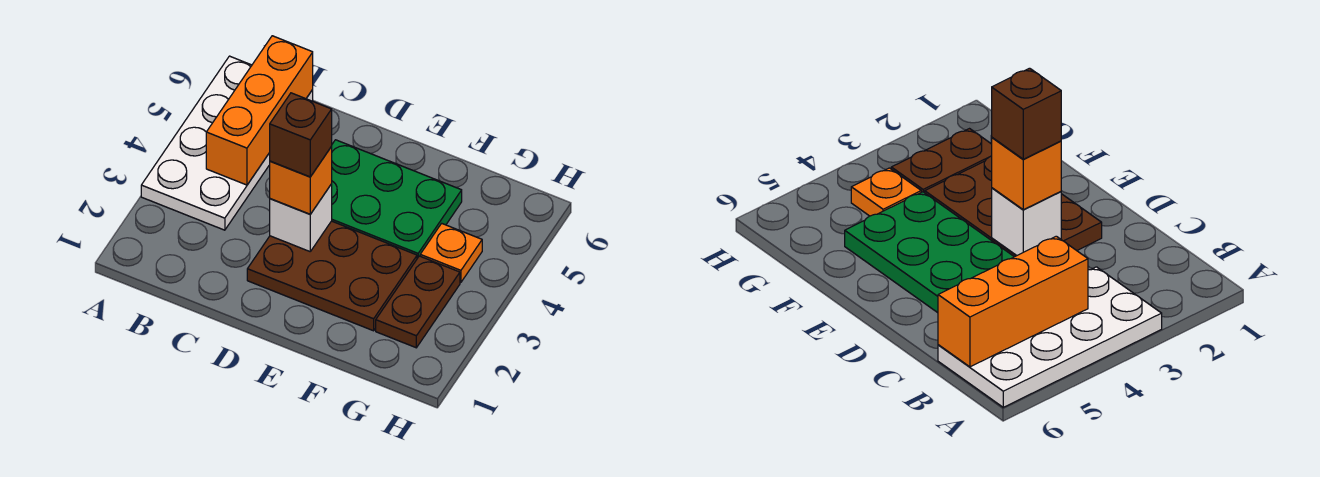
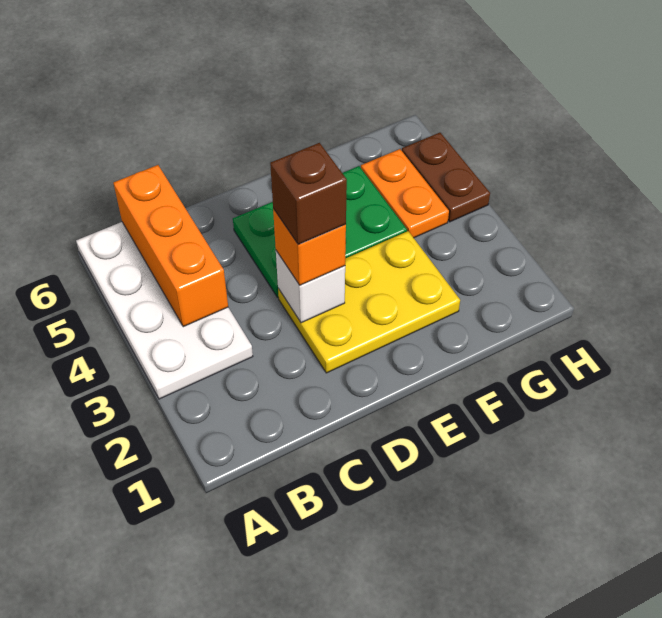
brown 2x3 plate [247,221,417,331] -> yellow 2x3 plate [278,231,460,373]
brown 1x2 plate [376,256,460,348] -> brown 1x2 plate moved to [402,133,490,222]
orange 1x1 plate [420,223,482,282] -> orange 1x2 plate [361,149,449,238]

